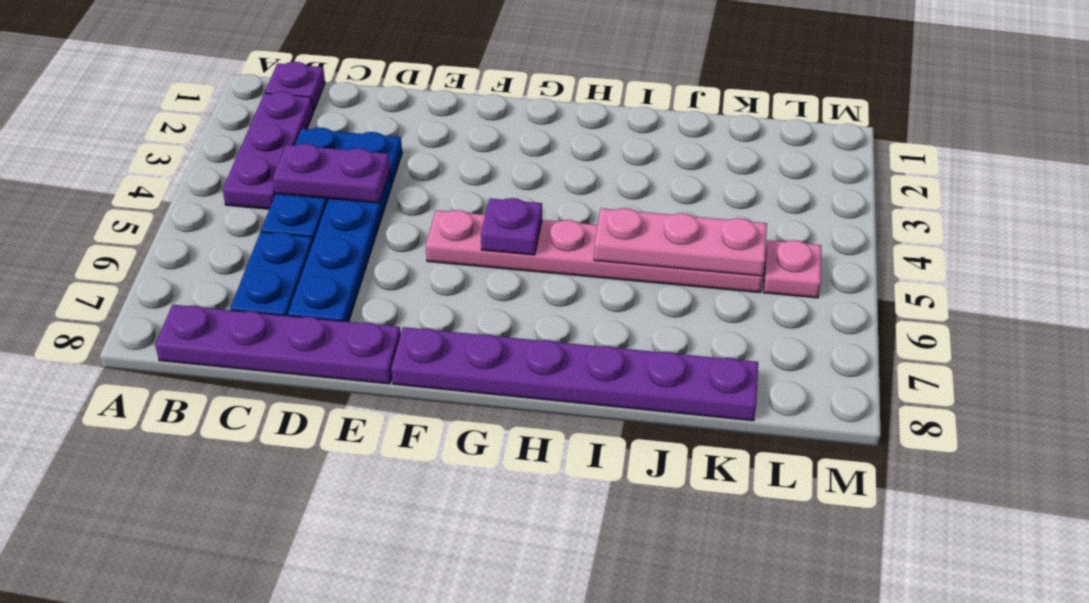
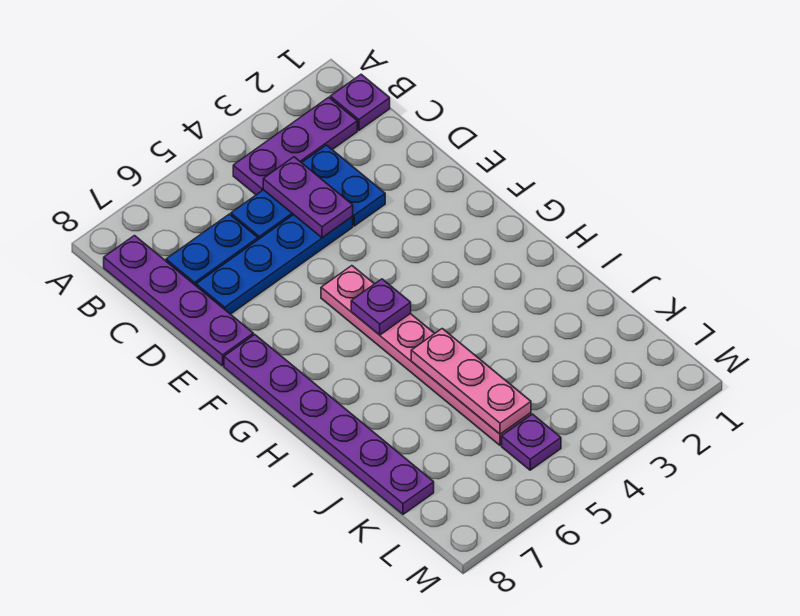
pink 1x1 plate [763,240,821,298] -> purple 1x1 plate [502,414,561,470]

